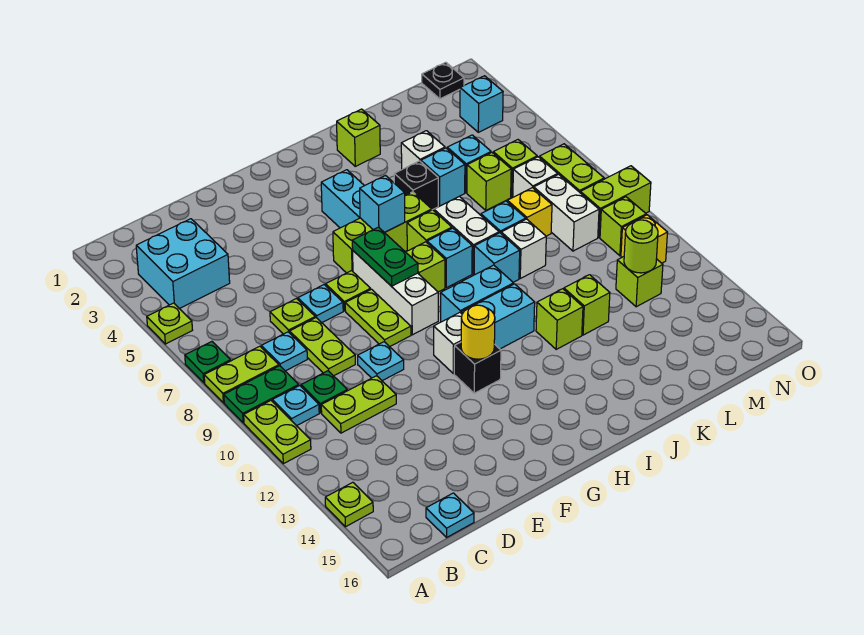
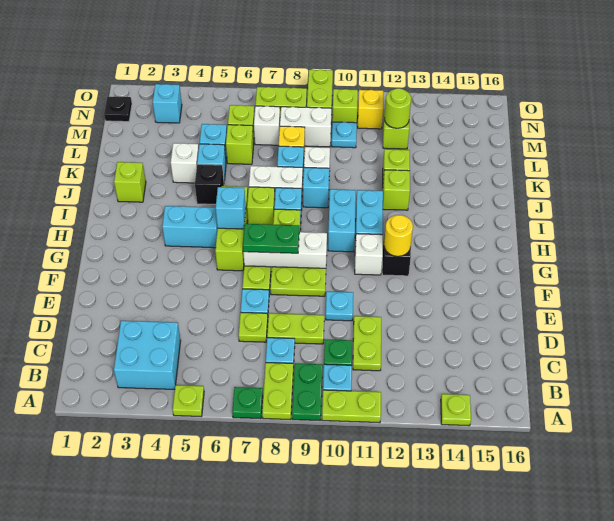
cyan 1x1 plate [426,493,474,537] -> cyan 1x1 plate moved to [332,122,357,148]

